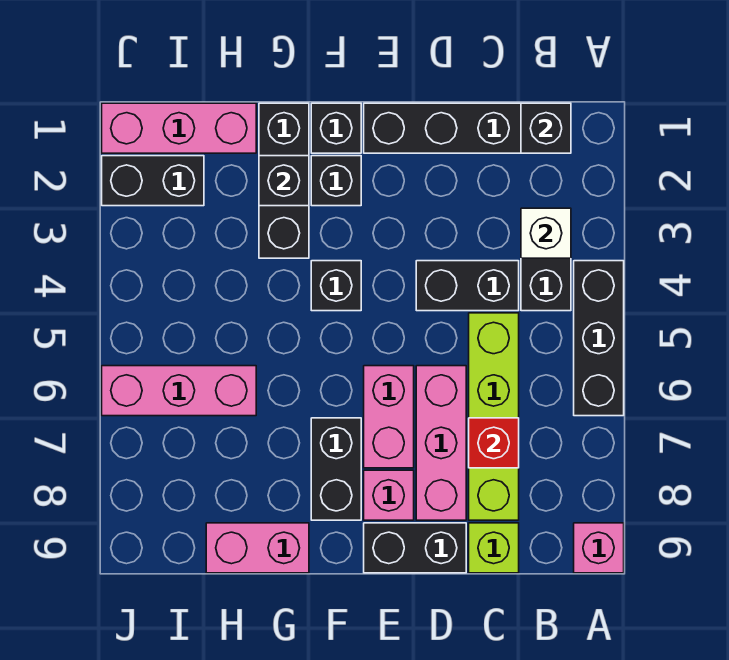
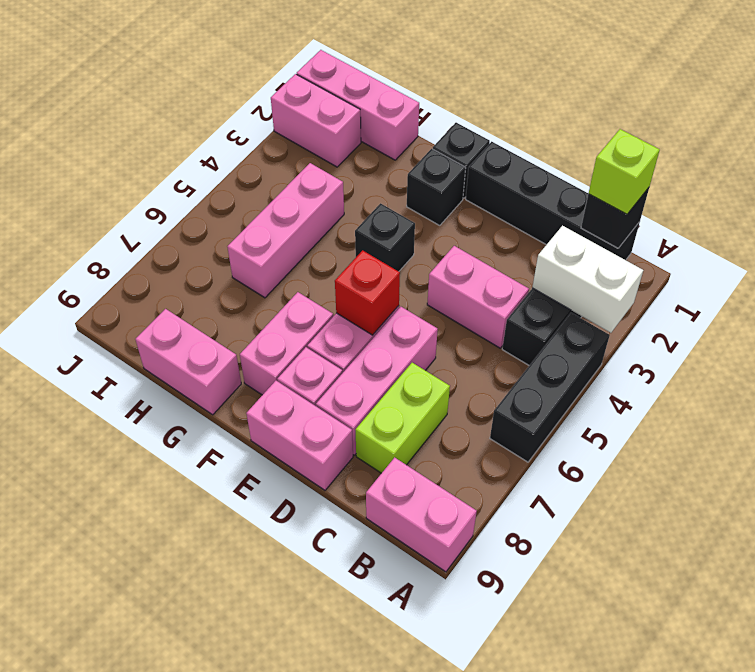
pink 1x1 brick [574,523,624,573] -> pink 1x2 brick [366,457,477,572]
white 1x1 brick [521,208,571,258] -> white 1x2 brick [532,226,643,333]
black 1x2 brick [416,261,519,311] -> pink 1x2 brick [427,246,529,348]
lime 1x4 brick [469,313,519,520] -> lime 1x2 brick [356,363,450,473]
red 1x1 brick [469,418,519,468] -> red 1x1 brick moved to [335,250,400,335]
lime 1x1 brick [469,523,519,573] -> lime 1x1 brick moved to [588,129,660,214]
black 1x2 brick [364,523,466,573] -> pink 1x2 brick [246,381,353,490]
black 1x2 brick [311,418,361,520] -> pink 1x2 brick [240,292,333,395]
black 1x3 brick [259,103,309,258] -> none
black 1x1 brick [259,156,309,206] -> none
pink 1x3 brick [102,366,256,416] -> pink 1x3 brick turned to [227,163,344,298]
black 1x2 brick [102,156,204,206] -> pink 1x2 brick [271,74,361,167]

